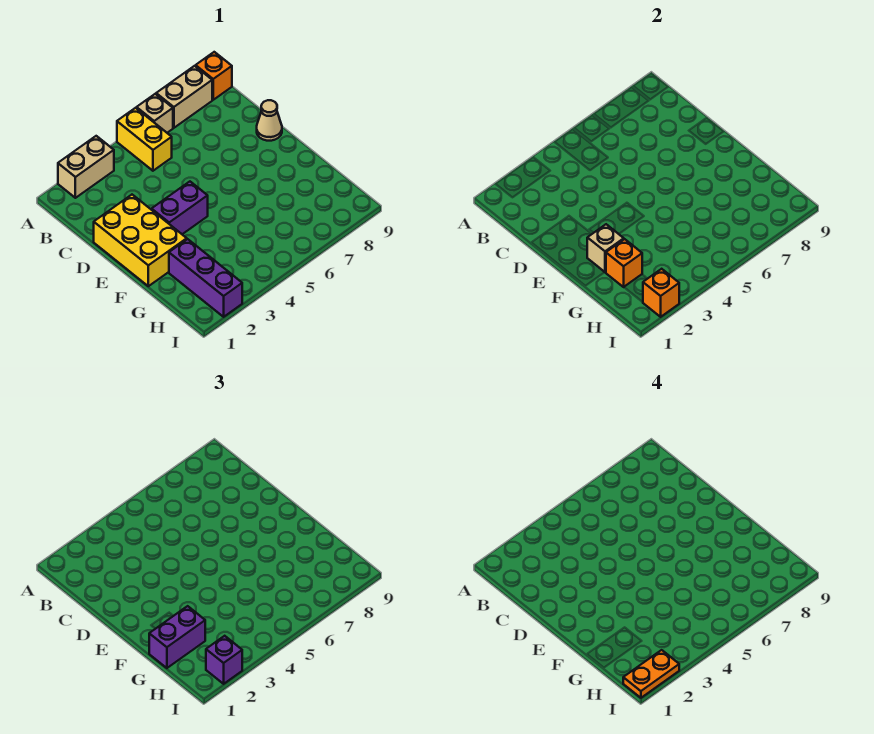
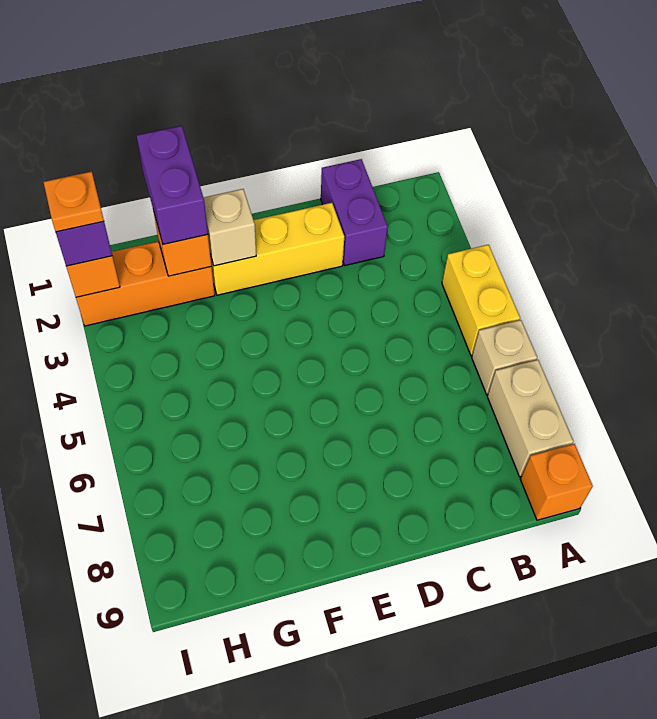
tan 1x2 brick [58,136,114,198] -> none
yellow 1x2 brick [117,108,172,171] -> yellow 1x2 brick turned to [442,245,520,355]
yellow 2x3 brick [94,195,187,286] -> yellow 1x3 brick [210,203,344,295]
tan 1x1 cone [257,100,282,141] -> none
purple 1x2 brick [152,182,208,234] -> purple 1x2 brick moved to [321,159,388,265]
purple 1x3 brick [169,239,242,317] -> orange 1x3 brick [76,241,215,326]
orange 1x2 plate [623,650,679,698] -> orange 1x1 plate [44,171,104,232]

